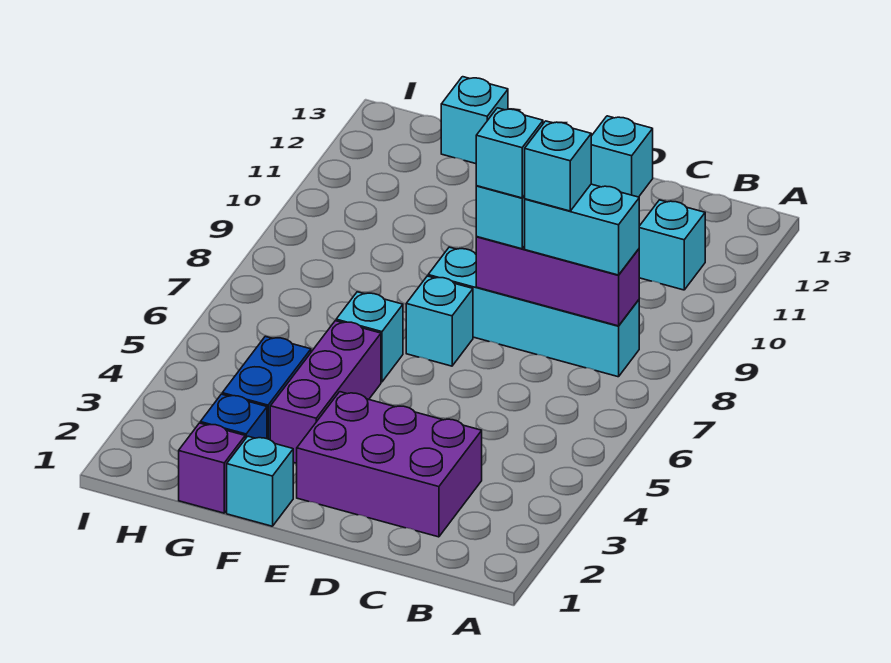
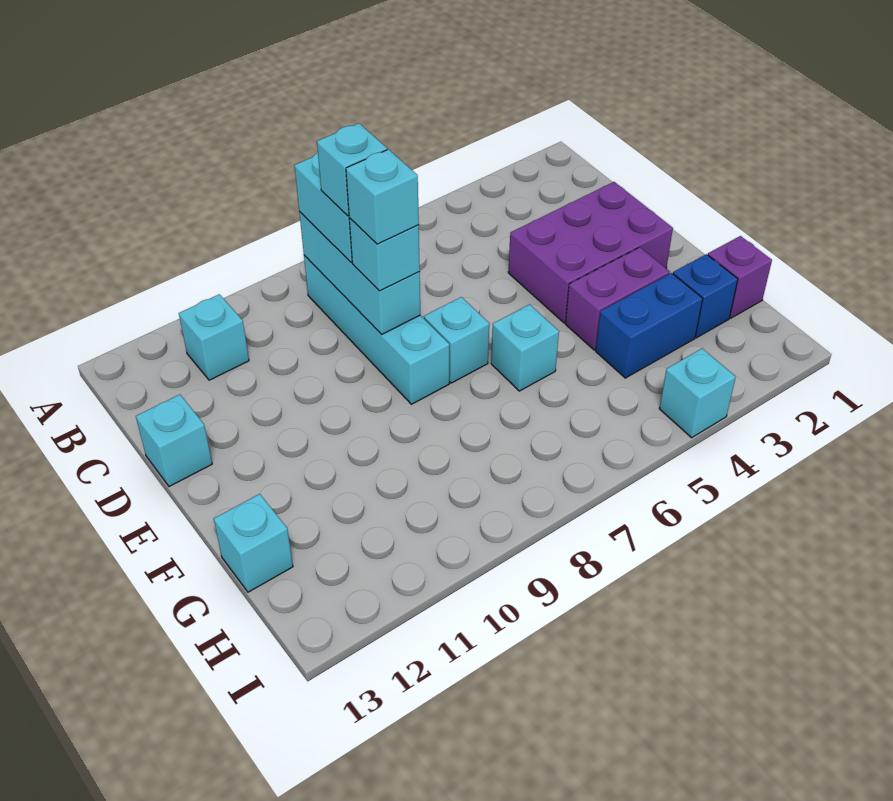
purple 1x3 brick [476,237,639,326] -> cyan 1x3 brick [299,212,420,334]
purple 2x3 brick [297,392,482,537] -> purple 2x3 brick turned to [508,182,673,323]
cyan 1x1 brick [227,436,293,526] -> cyan 1x1 brick moved to [659,349,736,438]
purple 1x3 brick [270,321,381,463] -> purple 1x2 brick [566,247,670,350]

